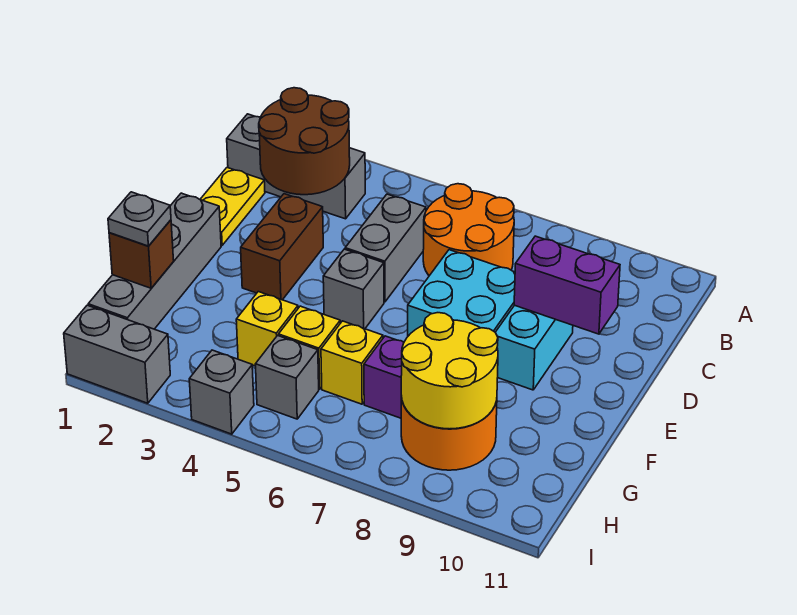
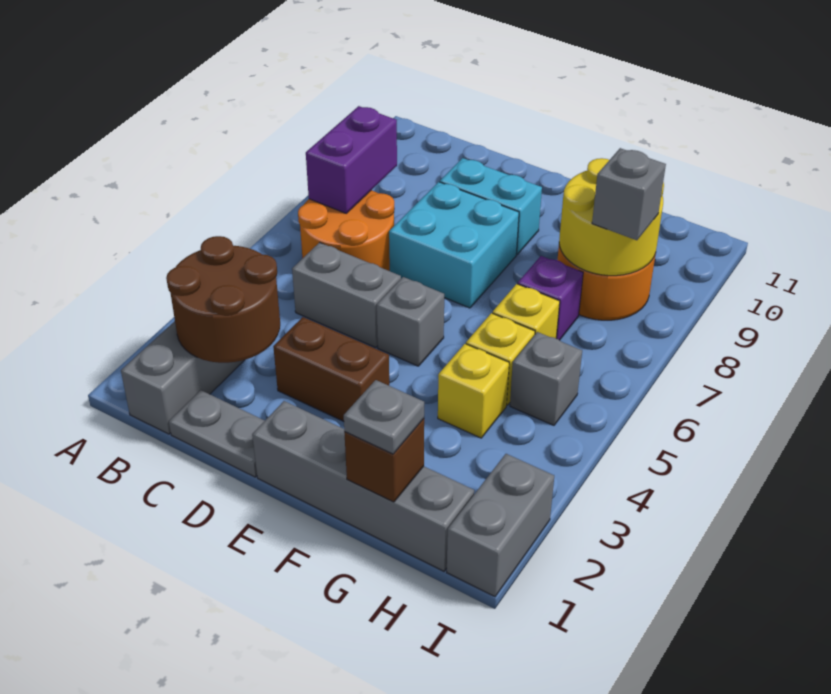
yellow 1x2 plate [200,168,265,245] -> grey 1x2 plate [169,390,265,477]
purple 1x2 brick [514,236,620,334] -> purple 1x2 brick moved to [306,106,397,213]
grey 1x1 brick [189,350,254,434] -> grey 1x1 brick moved to [592,148,666,240]

